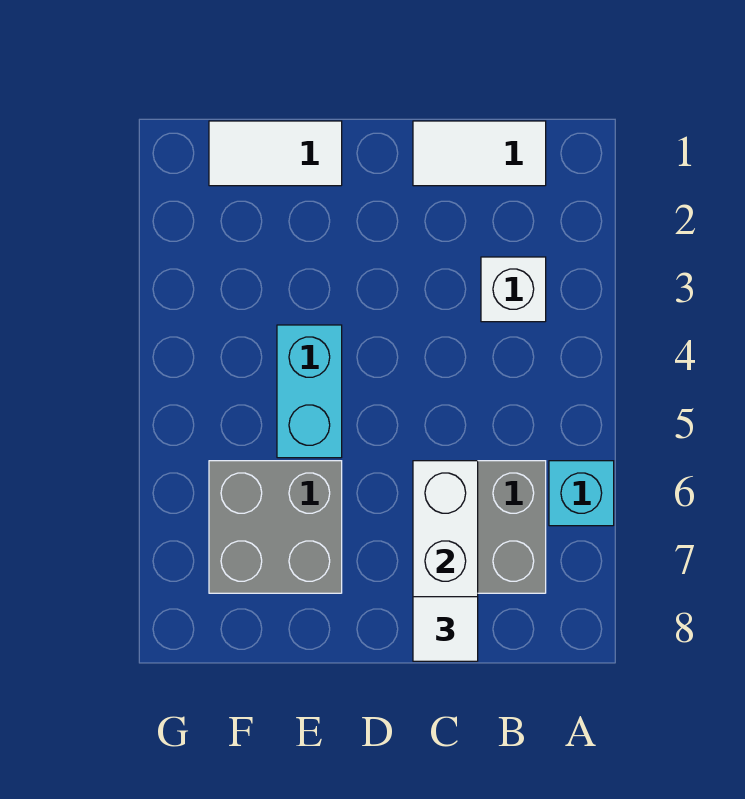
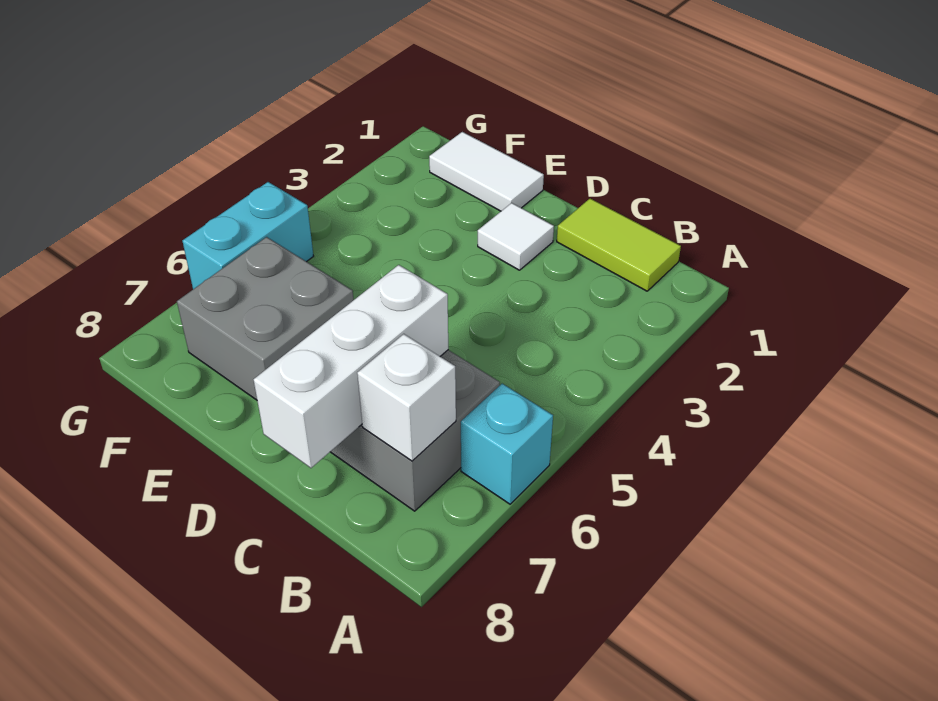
white 1x2 tile [413,121,546,186] -> lime 1x2 tile [557,199,681,291]
white 1x1 brick [481,257,546,322] -> white 1x1 brick moved to [357,334,456,461]
white 1x1 tile [413,597,478,661] -> white 1x1 tile moved to [478,203,554,270]
cyan 1x2 brick [277,325,342,458] -> cyan 1x2 brick moved to [183,182,313,289]

